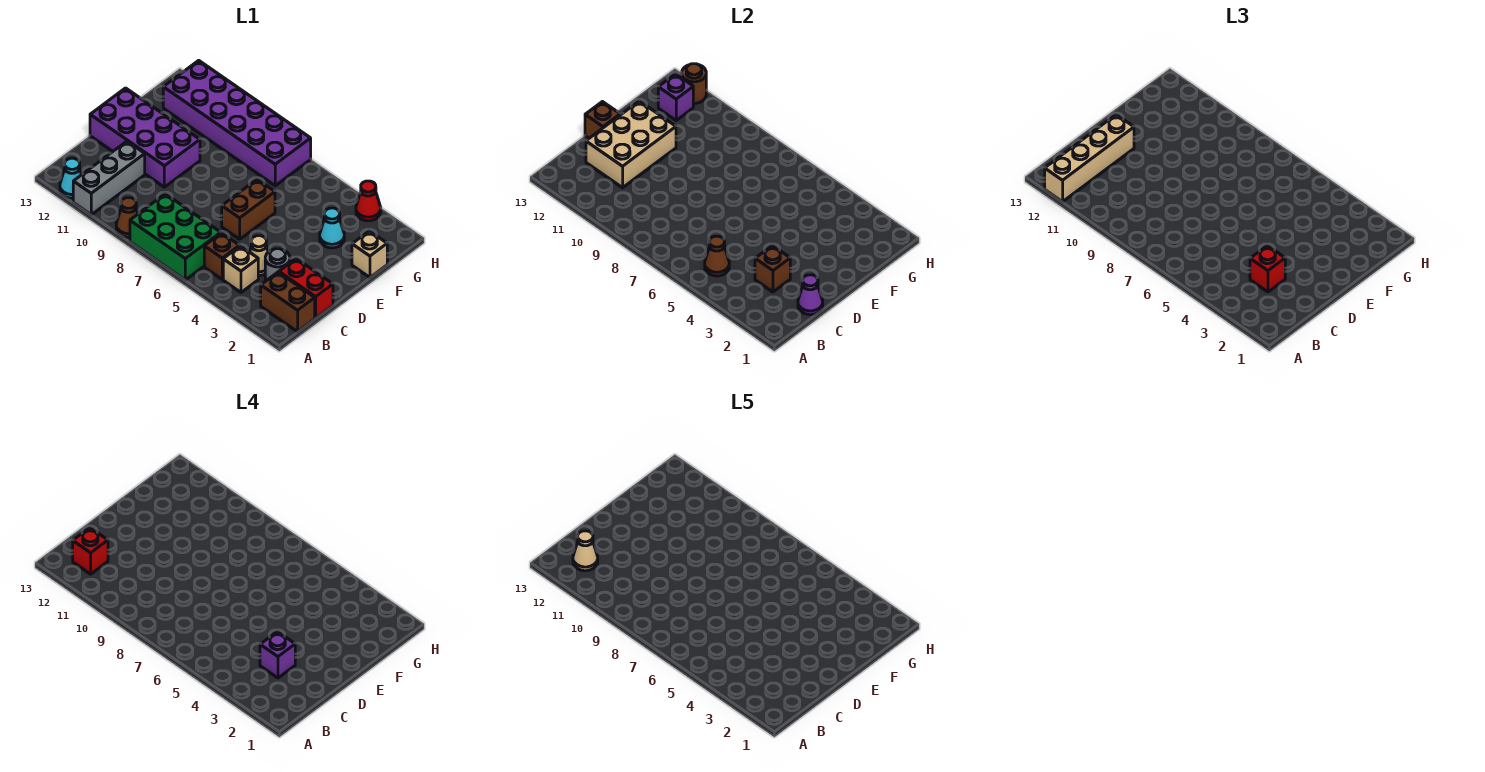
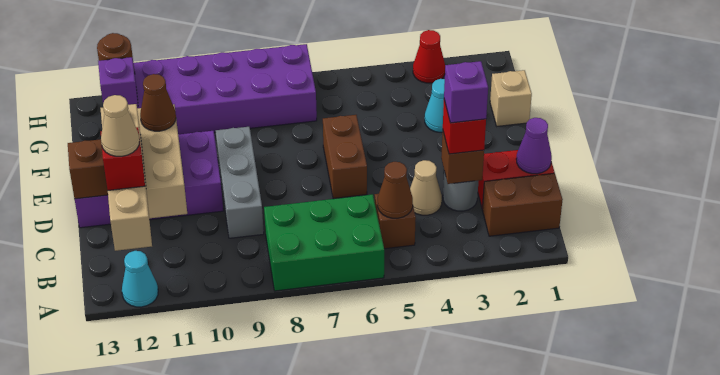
brown 1x1 cone [116,198,138,237] -> brown 1x1 cone moved to [140,74,176,131]
grey 1x3 brick [73,141,145,215] -> grey 1x3 brick moved to [216,127,264,238]
tan 1x1 brick [223,246,258,292] -> none

